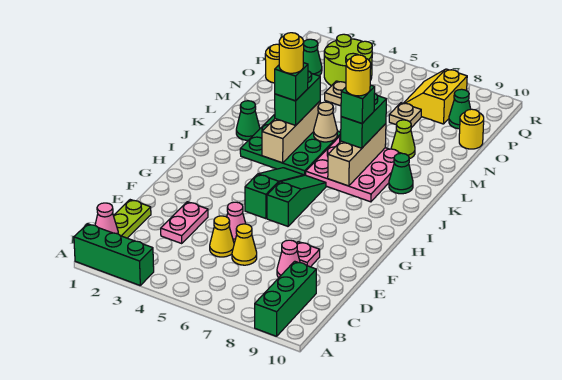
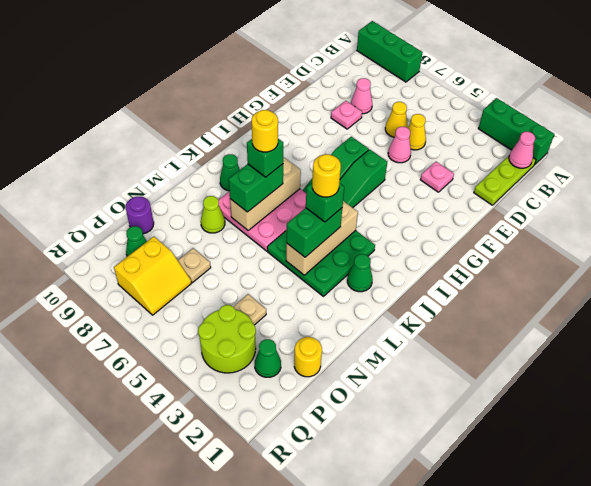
green 1x3 brick [255,261,316,336] -> green 1x3 brick turned to [357,21,423,82]
pink 1x2 plate [161,202,208,243] -> pink 1x1 plate [420,162,454,192]
tan 1x1 cone [314,102,337,142] -> none
yellow 1x1 round brick [459,109,484,149] -> purple 1x1 round brick [126,197,154,234]

